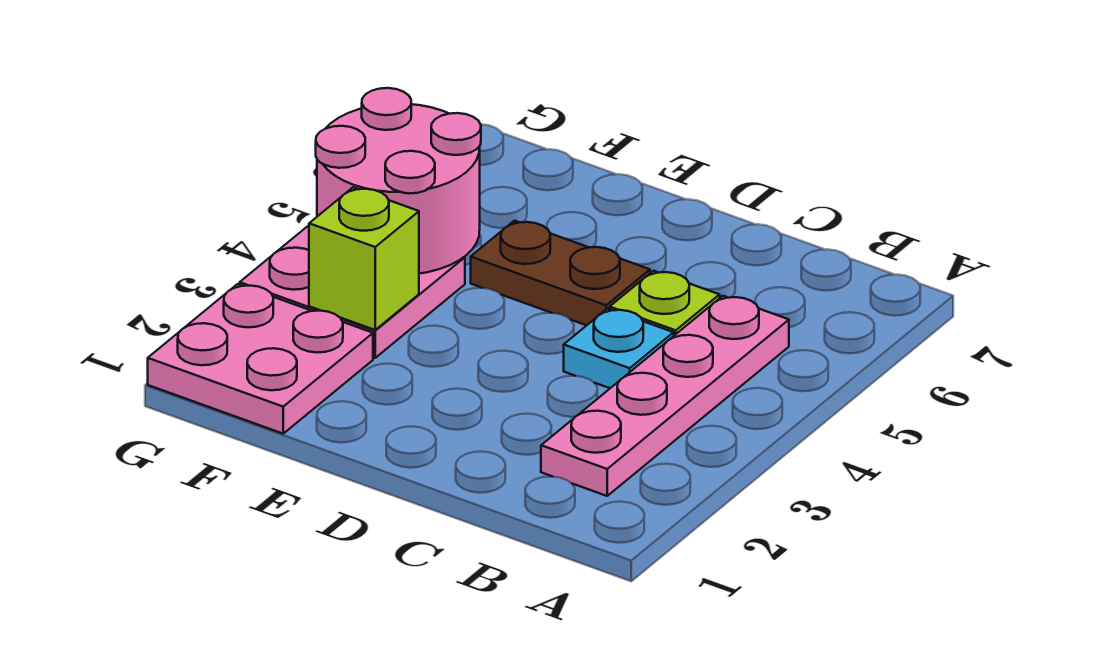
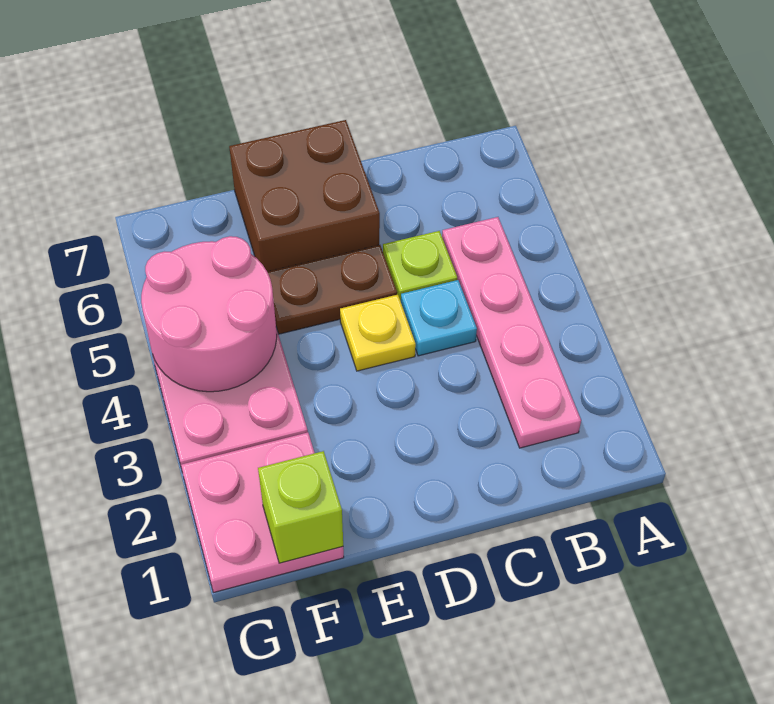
none -> yellow 1x1 plate [340,295,416,371]
none -> brown 2x2 brick [229,120,380,271]
lime 1x1 brick [309,187,419,330] -> lime 1x1 brick moved to [258,451,343,563]

